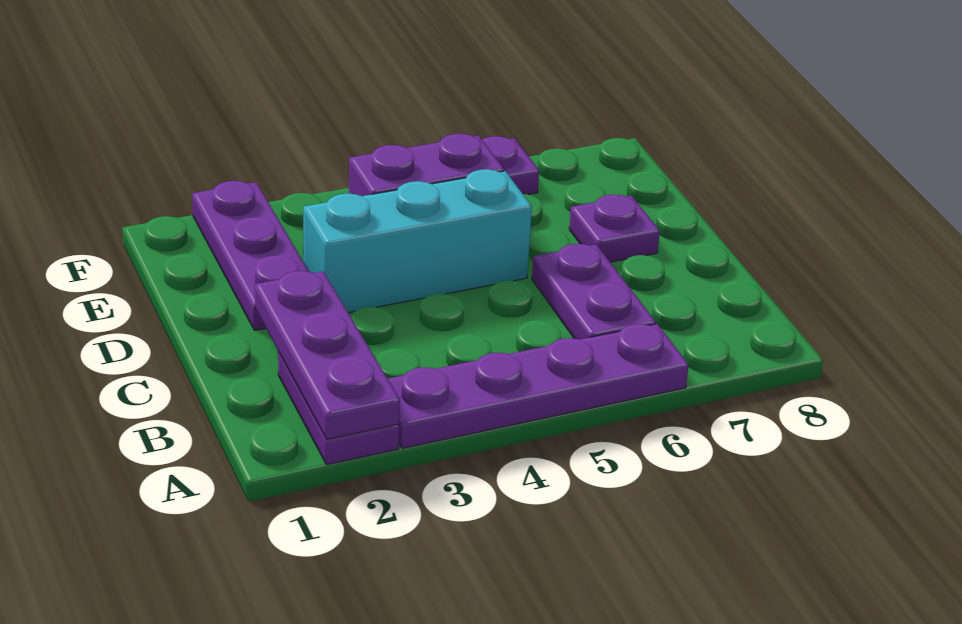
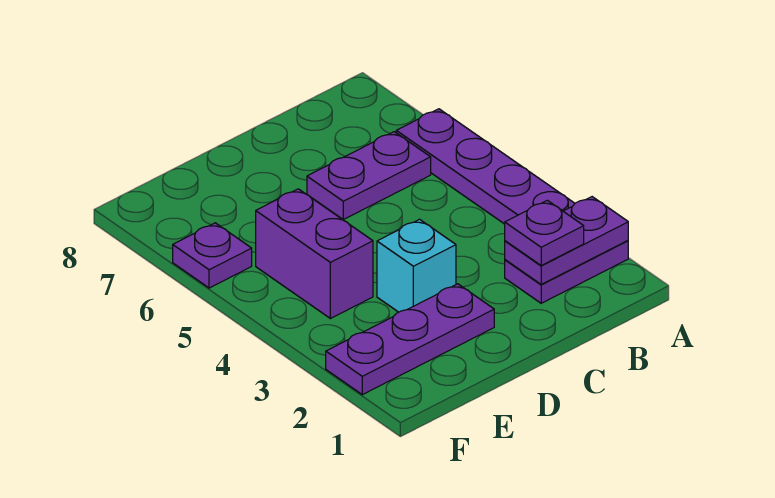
purple 1x3 plate [255,271,400,439] -> purple 1x2 plate [505,197,628,284]
cyan 1x3 brick [303,169,532,313] -> cyan 1x1 brick [377,219,456,312]
purple 1x1 plate [569,194,660,262] -> purple 1x1 plate moved to [505,200,584,265]

